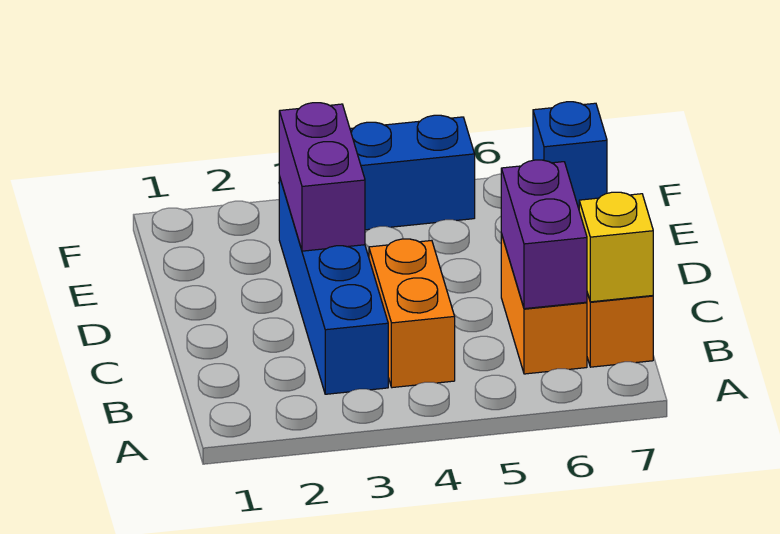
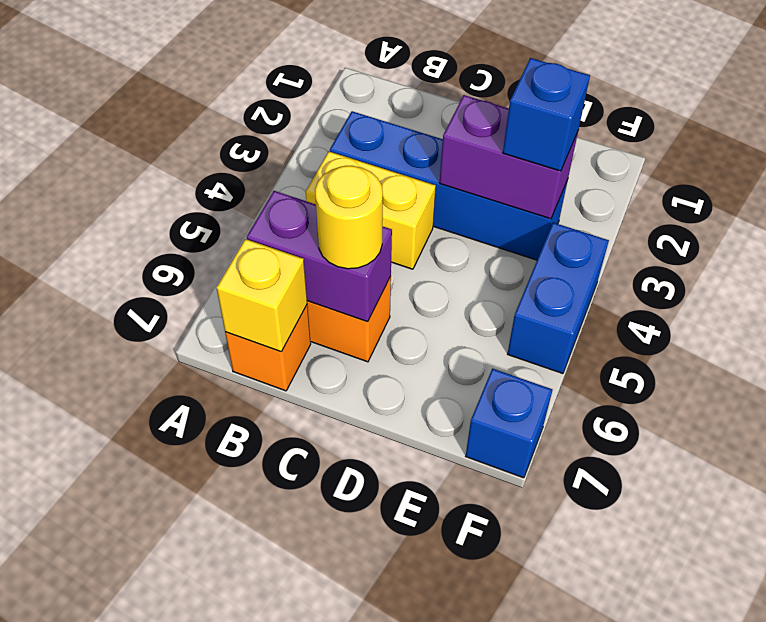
orange 1x2 brick [369,239,455,388] -> yellow 1x2 brick [306,151,436,269]
none -> yellow 1x1 round brick [315,166,383,269]
none -> blue 1x1 brick [503,58,590,171]

